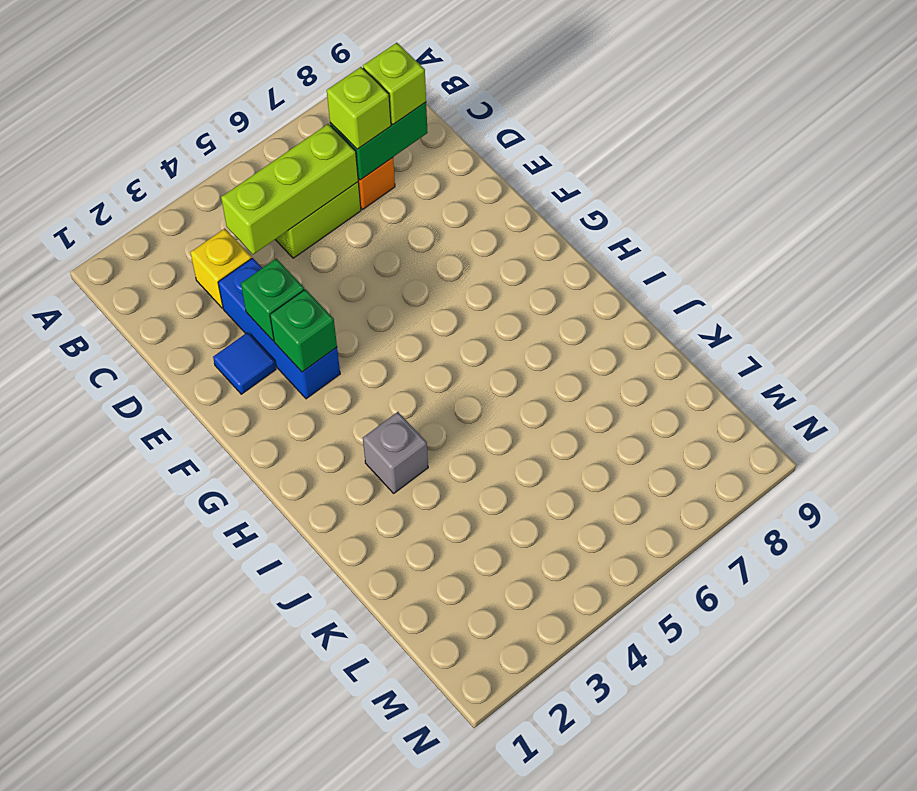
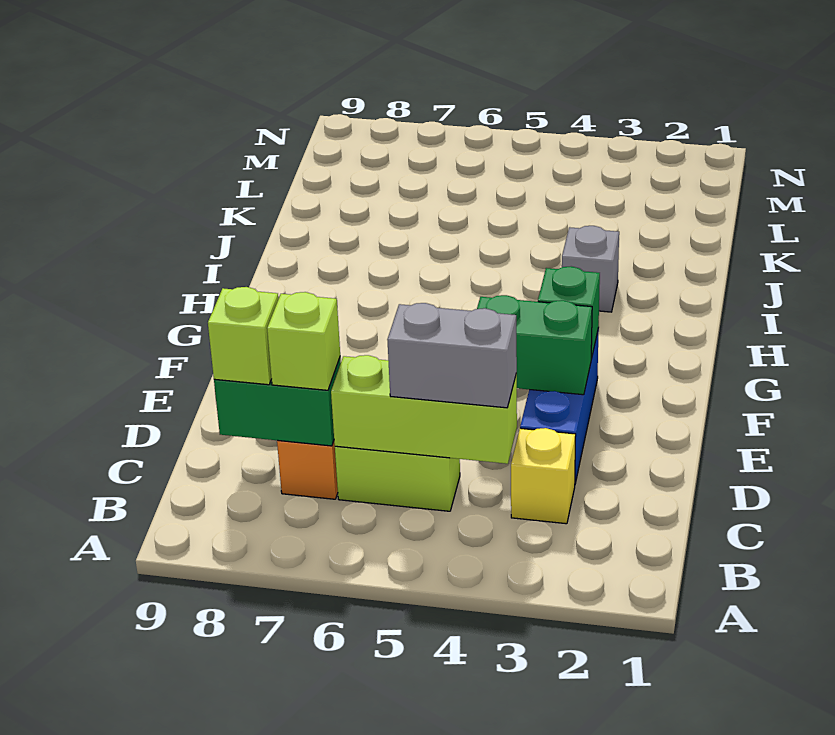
none -> grey 1x2 brick [387,303,517,408]
blue 1x1 tile [213,332,276,394] -> none
green 1x1 brick [241,258,304,341] -> green 1x2 brick [477,295,592,395]

